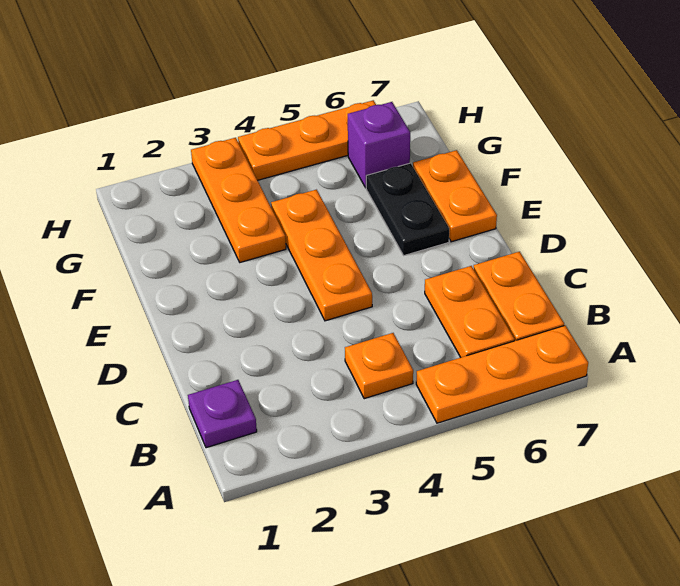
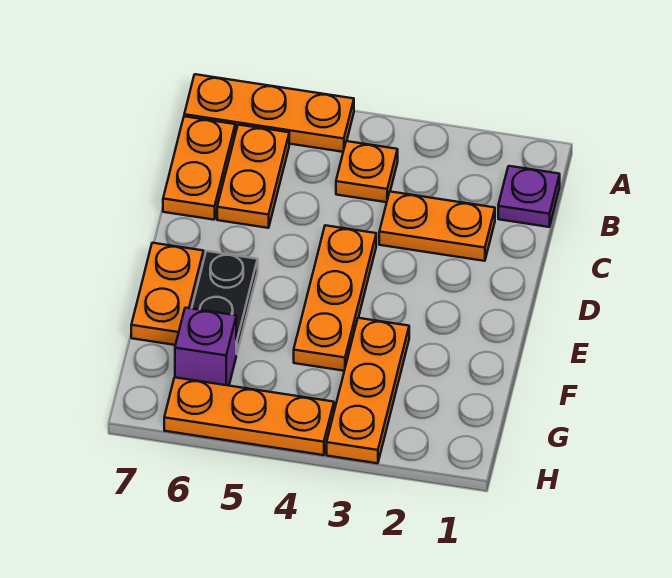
none -> orange 1x2 plate [379,192,495,261]

